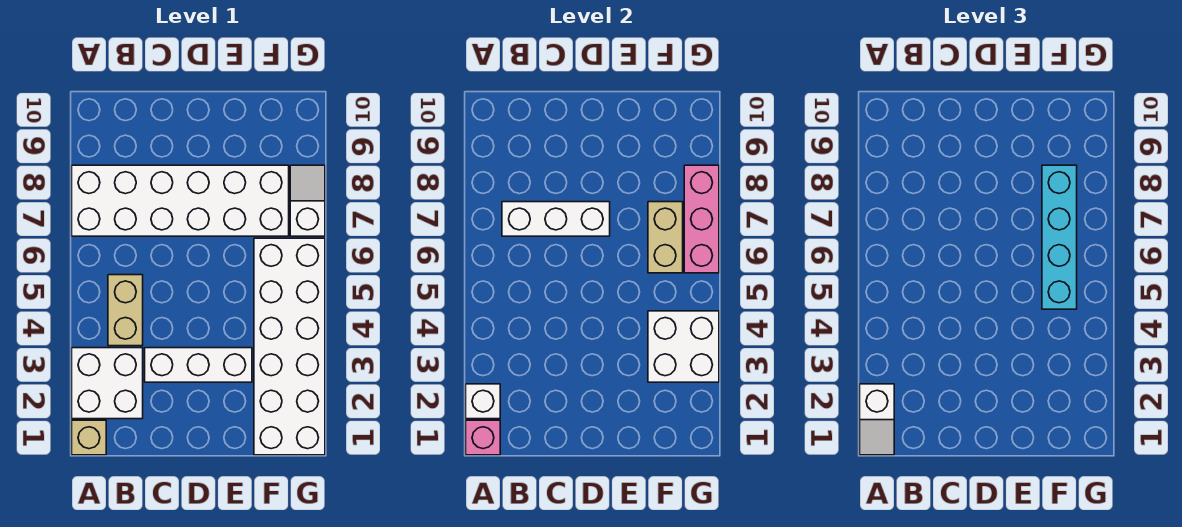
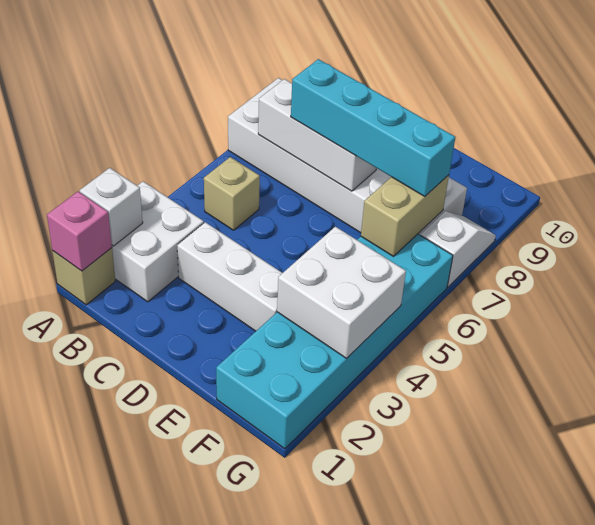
white 1x2 slope [860,384,894,455] -> none
tan 1x2 brick [108,275,143,346] -> tan 1x1 brick [204,157,260,230]
white 2x6 brick [254,238,325,455] -> cyan 2x6 brick [216,234,453,449]
cyan 1x4 brick [1042,165,1077,309] -> cyan 1x4 brick turned to [291,59,455,197]
pink 1x3 brick [684,165,719,273] -> none

